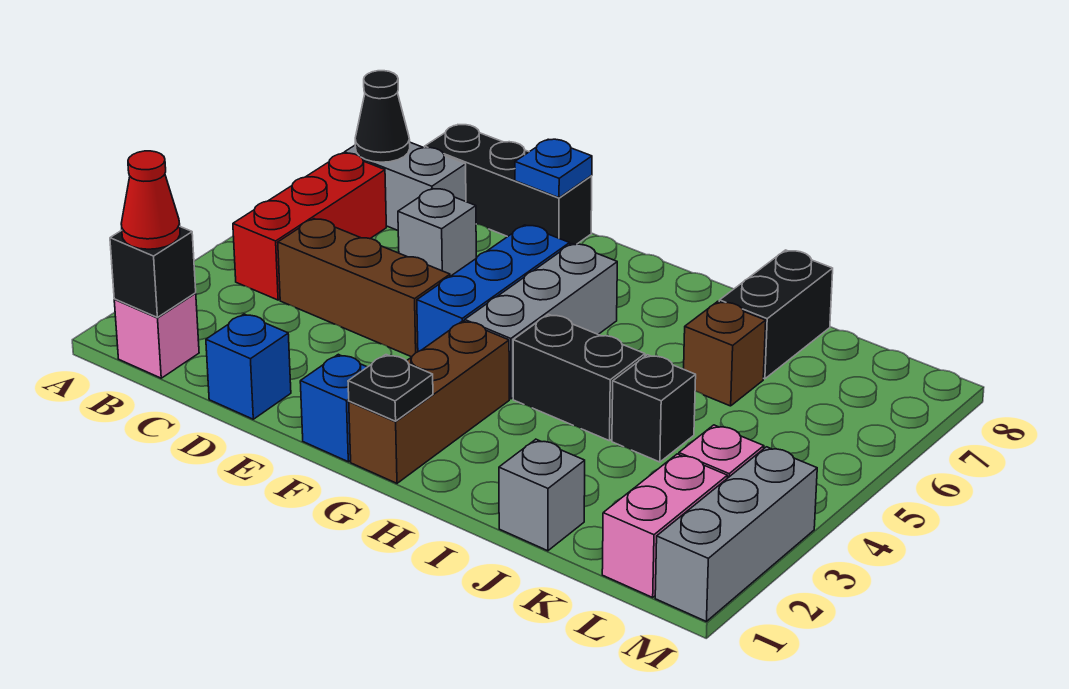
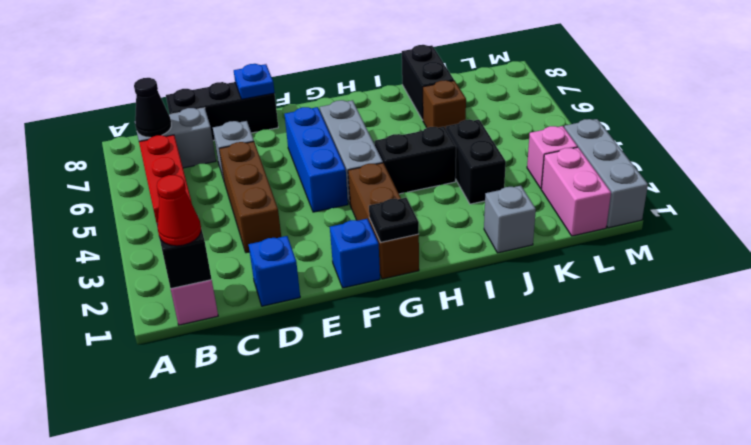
brown 1x3 brick [278,219,450,357] -> brown 1x3 brick turned to [219,142,281,253]
black 1x1 brick [612,355,696,462] -> black 1x2 brick [446,120,506,204]

